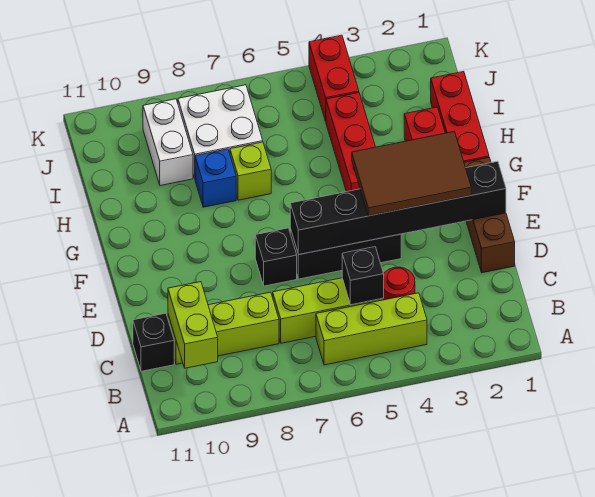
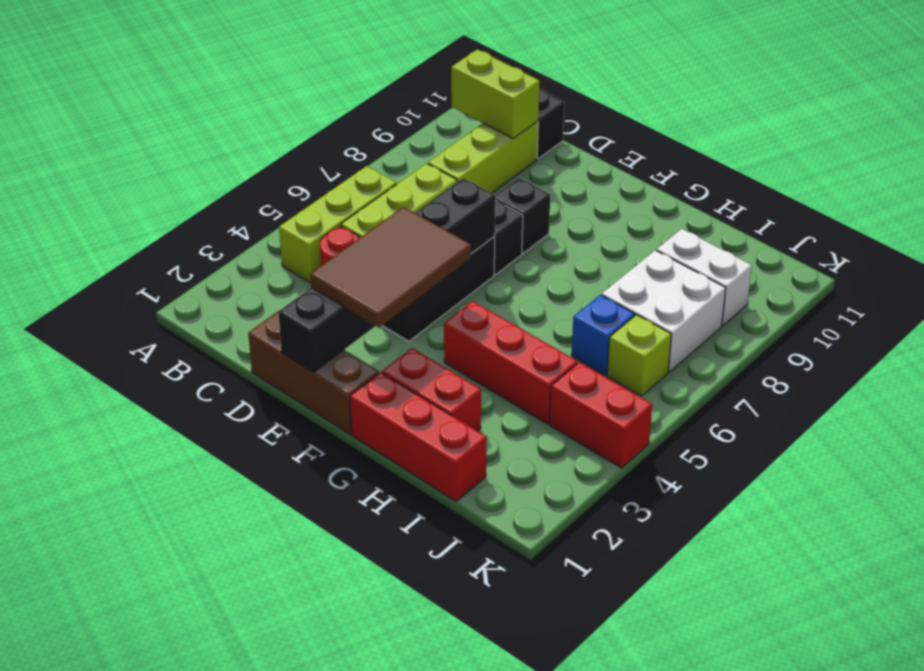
black 1x1 brick [342,247,384,305] -> black 1x1 brick moved to [495,178,550,253]
lime 1x1 brick [230,142,271,200] -> lime 1x1 brick moved to [607,315,671,396]
blue 1x1 brick [195,149,236,207] -> blue 1x1 brick moved to [572,295,635,375]

